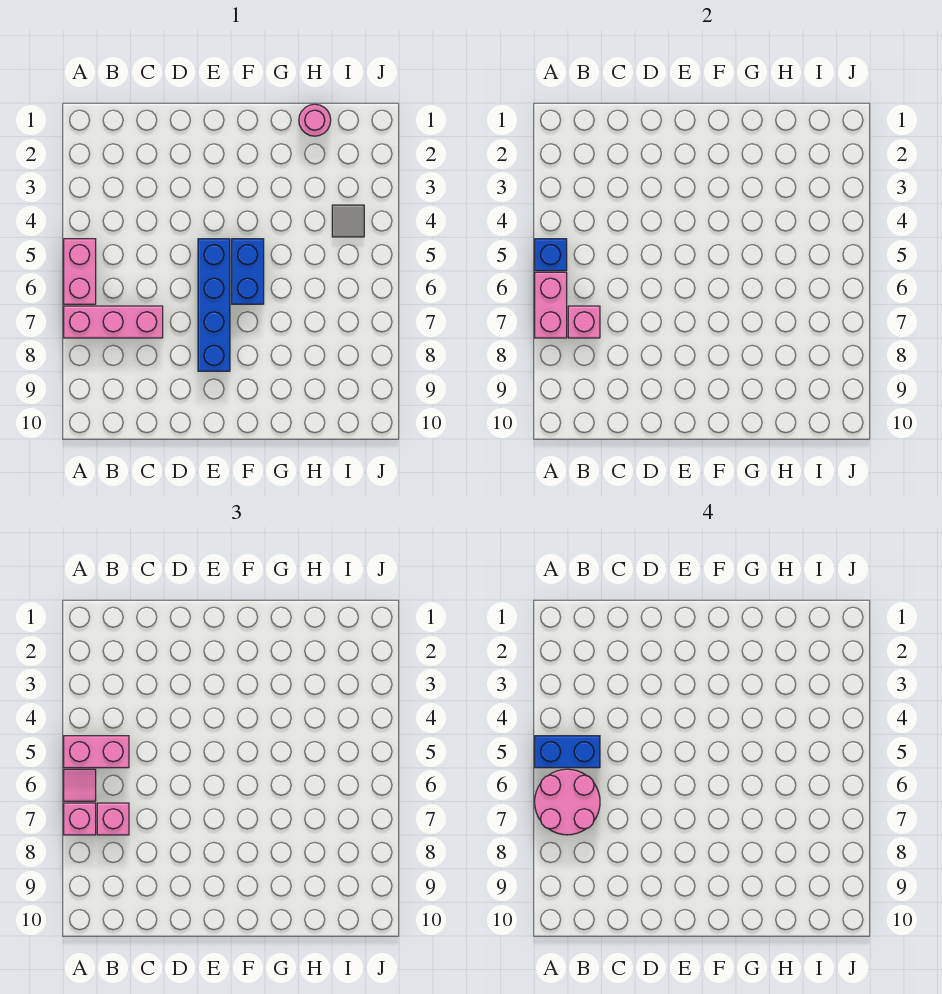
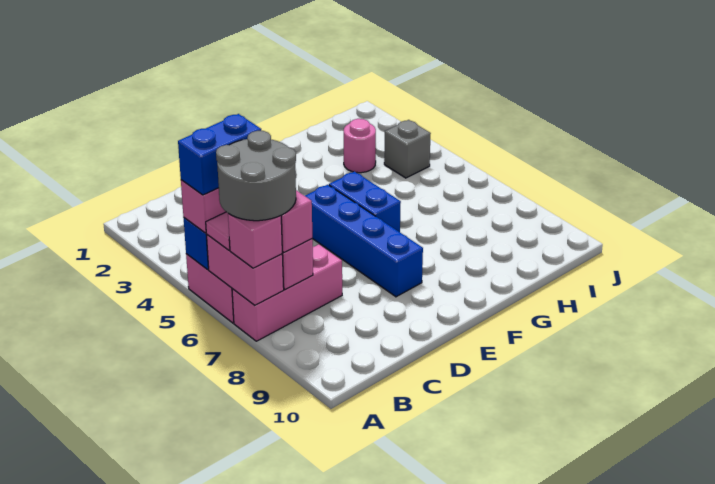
pink 2x2 round brick [535,769,600,835] -> grey 2x2 round brick [216,131,296,221]
pink 1x1 round brick [299,104,331,136] -> pink 1x1 round brick moved to [344,119,376,173]
grey 1x1 tile [332,205,364,237] -> grey 1x1 brick [384,120,431,178]

